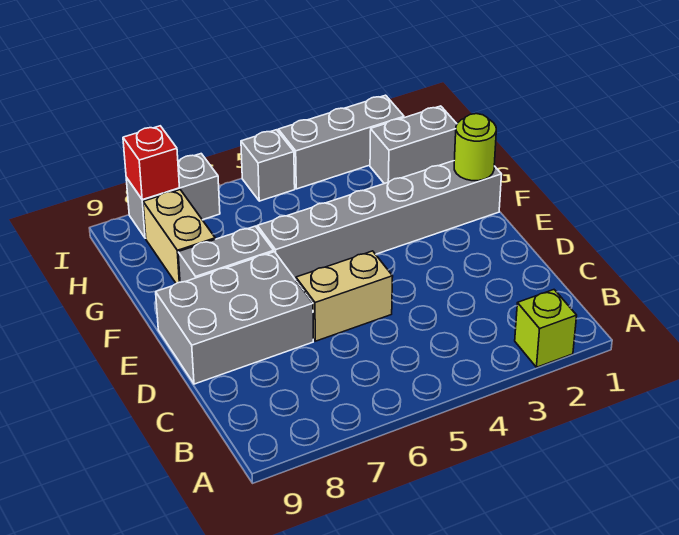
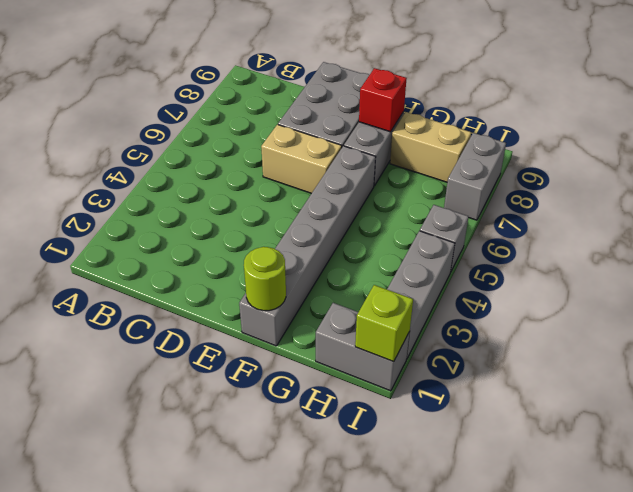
lime 1x1 brick [515,290,577,367] -> lime 1x1 brick moved to [355,285,413,362]
tan 1x2 brick [296,251,393,341] -> tan 1x2 brick turned to [261,124,342,193]
grey 1x2 brick [370,106,457,184] -> grey 1x2 brick turned to [316,303,409,391]
red 1x1 brick [123,126,179,200] -> red 1x1 brick moved to [359,68,407,132]

